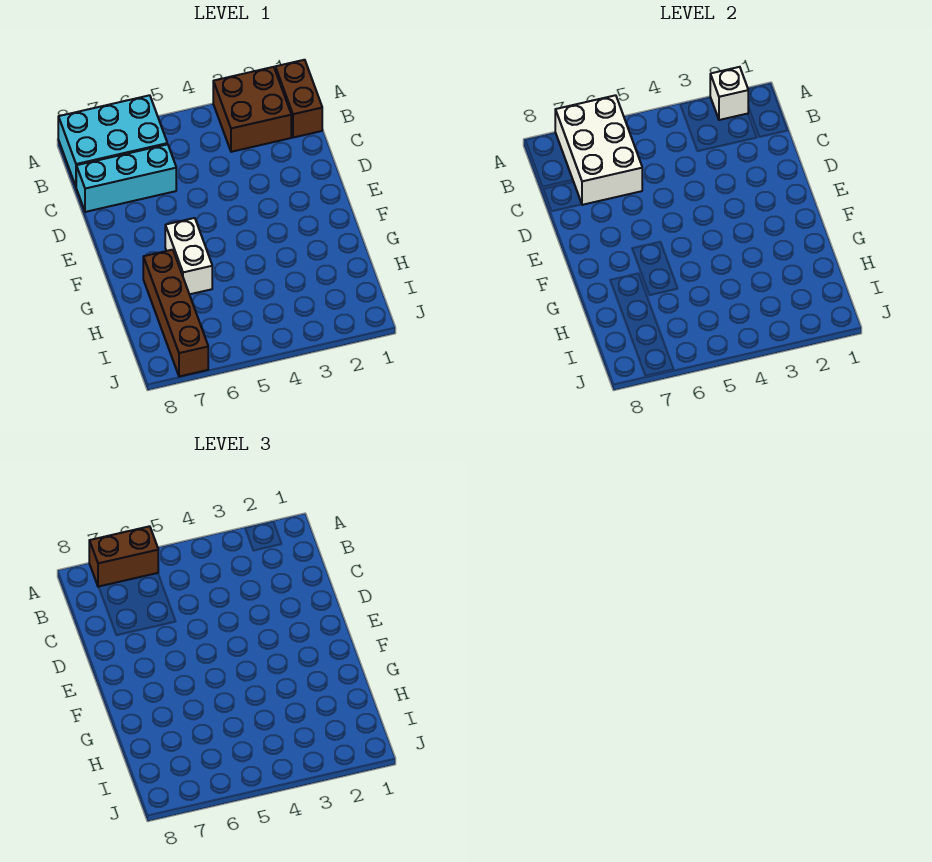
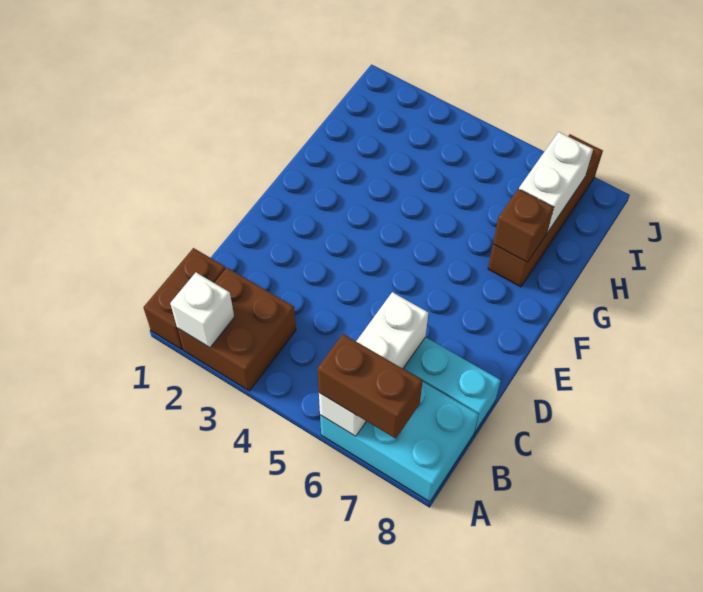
white 2x3 brick [555,95,642,205] -> white 1x3 brick [319,292,428,436]
white 1x2 brick [165,218,212,294] -> white 1x2 brick moved to [519,132,593,233]
none -> brown 1x1 brick [493,189,554,262]

